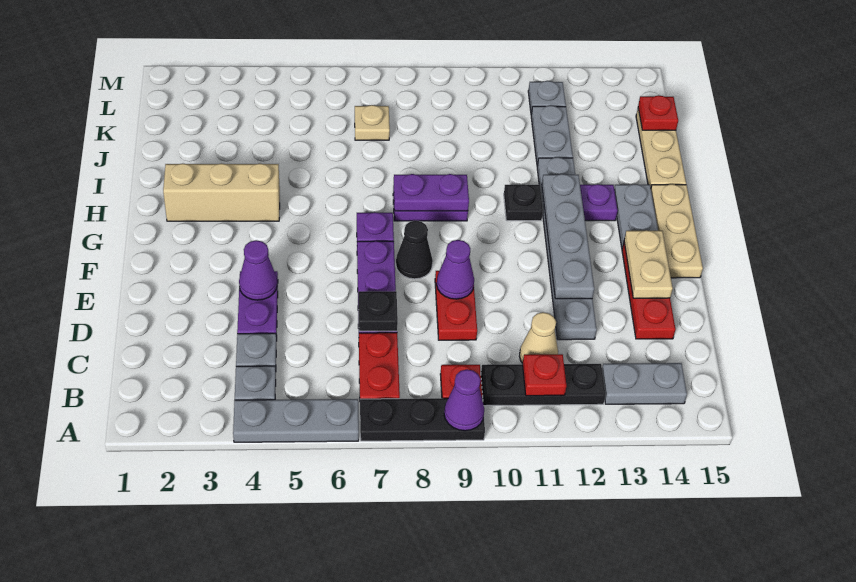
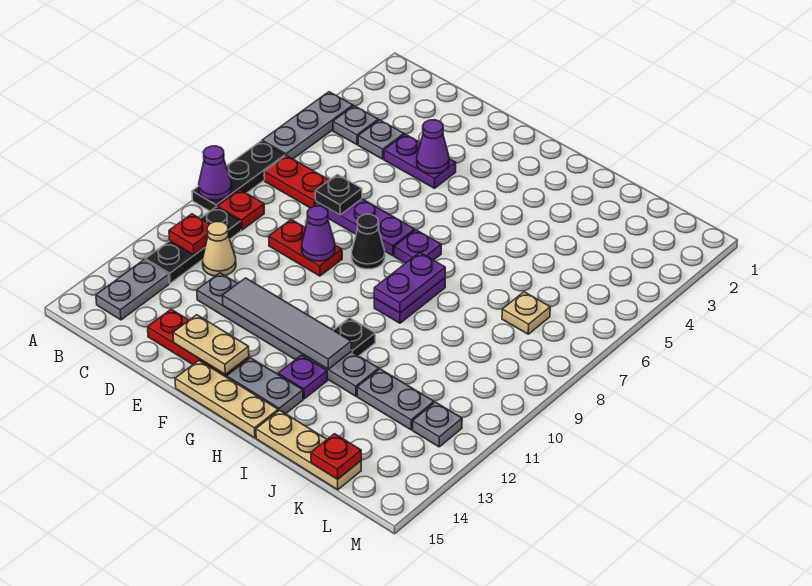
grey 1x4 plate [542,174,594,299] -> grey 1x4 tile [222,278,351,369]
tan 1x3 brick [163,163,280,221] -> none

